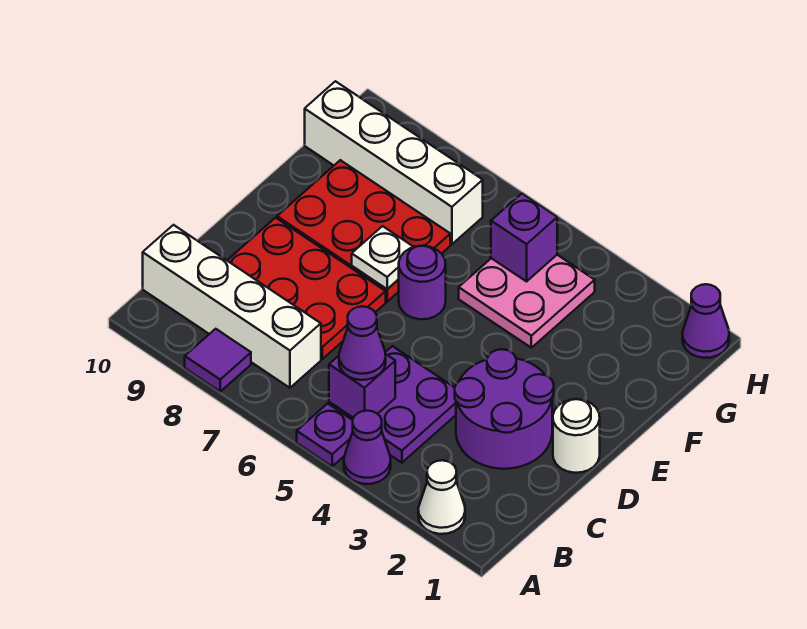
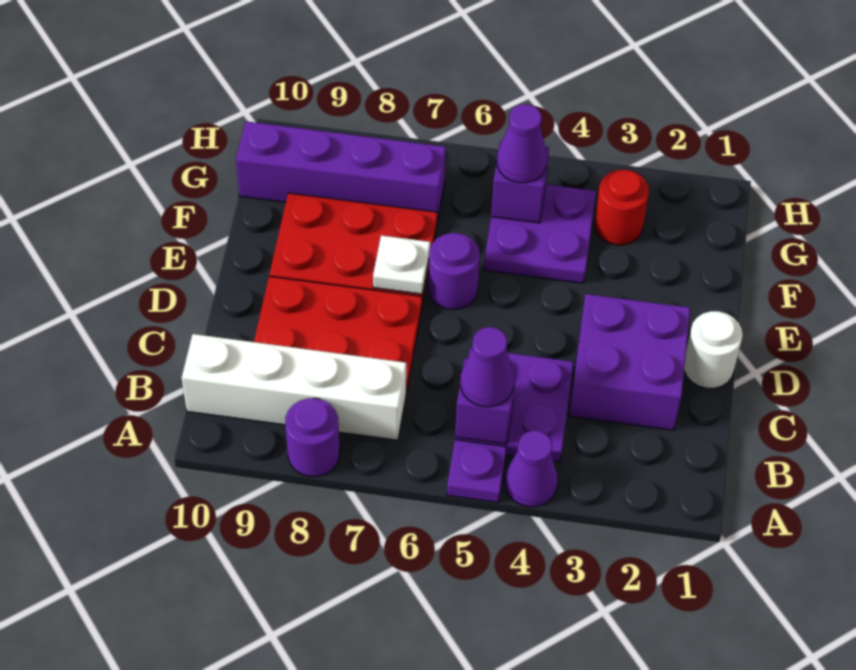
white 1x1 cone [418,460,465,534] -> none
purple 1x1 tile [185,329,251,391] -> purple 1x1 round brick [285,398,340,476]
purple 2x2 round brick [455,349,554,469] -> purple 2x2 brick [569,294,690,430]
pink 2x2 plate [459,255,595,348] -> purple 2x2 plate [484,185,596,283]
none -> red 1x1 round brick [595,170,649,245]
white 1x4 brick [305,81,483,244] -> purple 1x4 brick [236,121,446,221]
purple 1x1 cone [682,284,729,358] -> purple 1x1 cone moved to [497,104,547,183]

